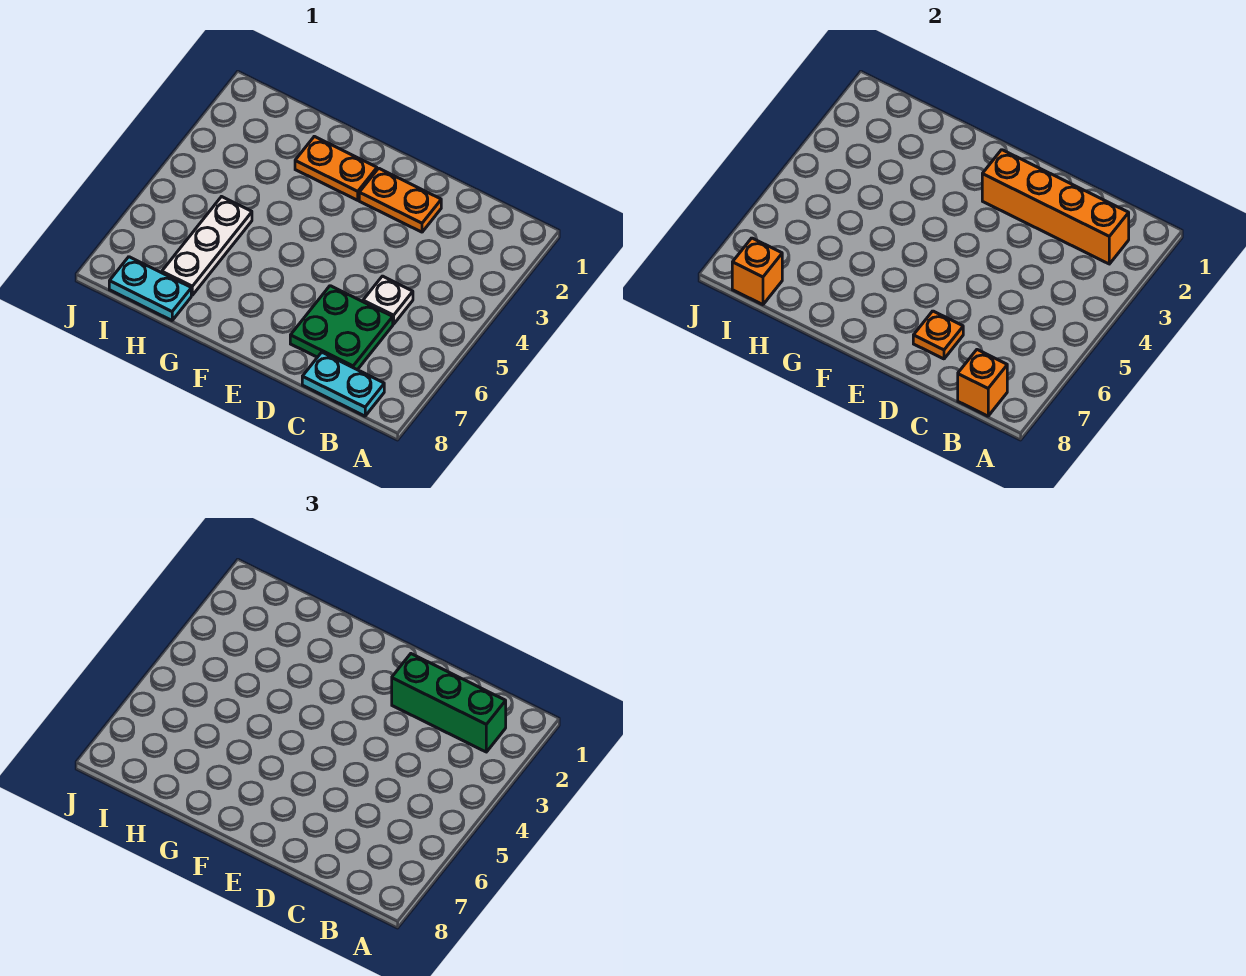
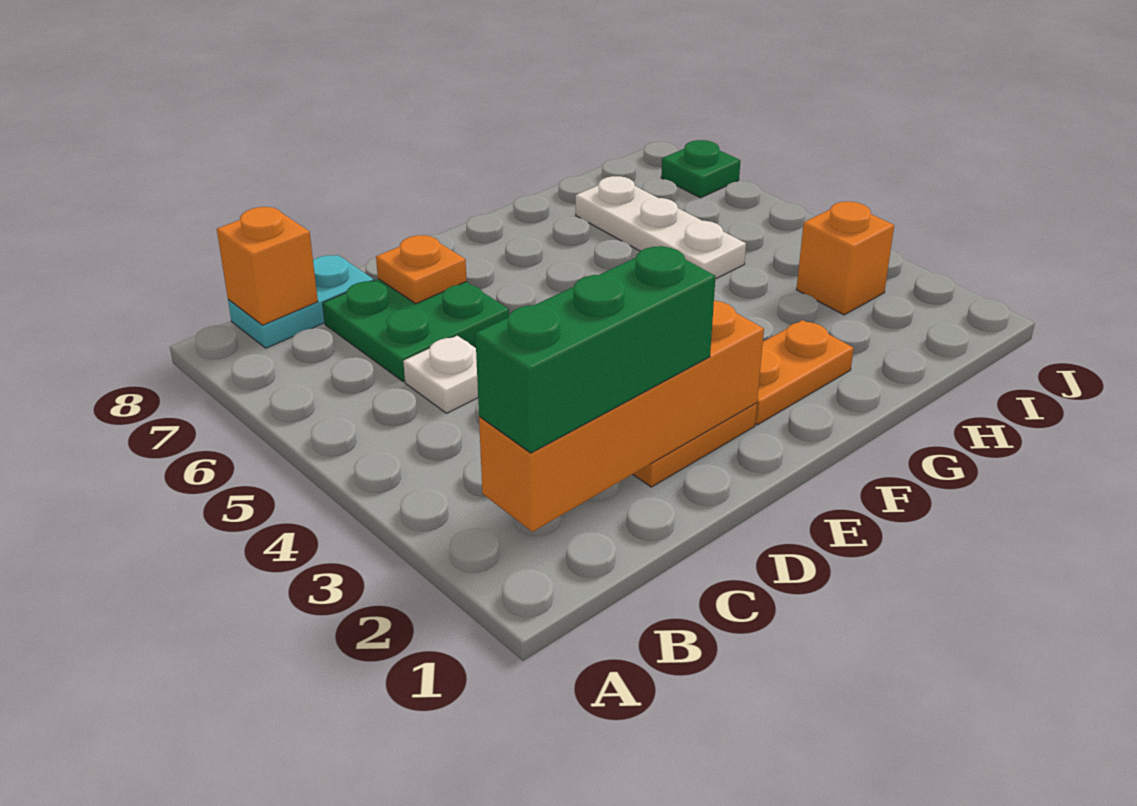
cyan 1x2 plate [109,257,191,320] -> none
orange 1x1 brick [732,238,782,305] -> orange 1x1 brick moved to [796,202,894,315]
none -> green 1x1 plate [661,140,740,198]

